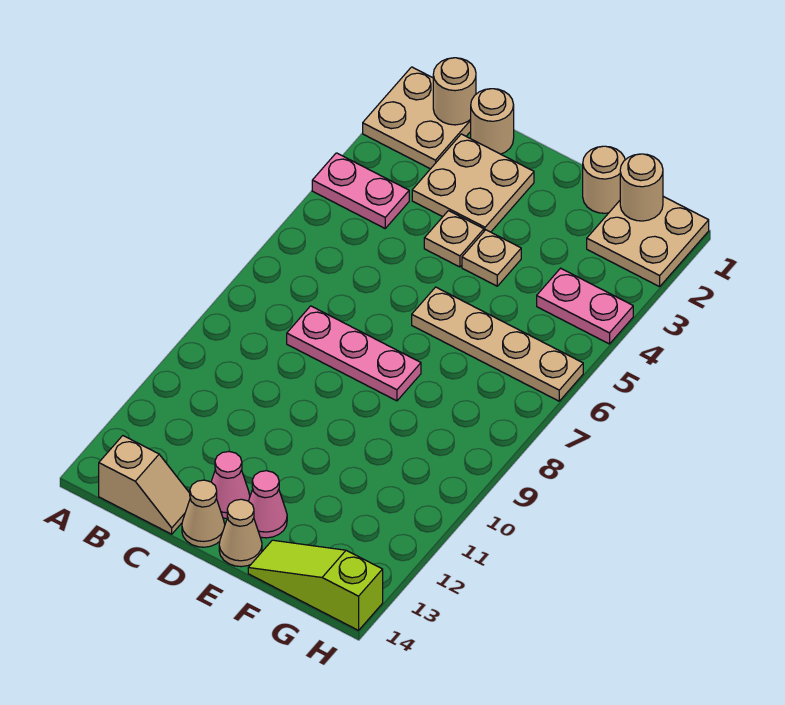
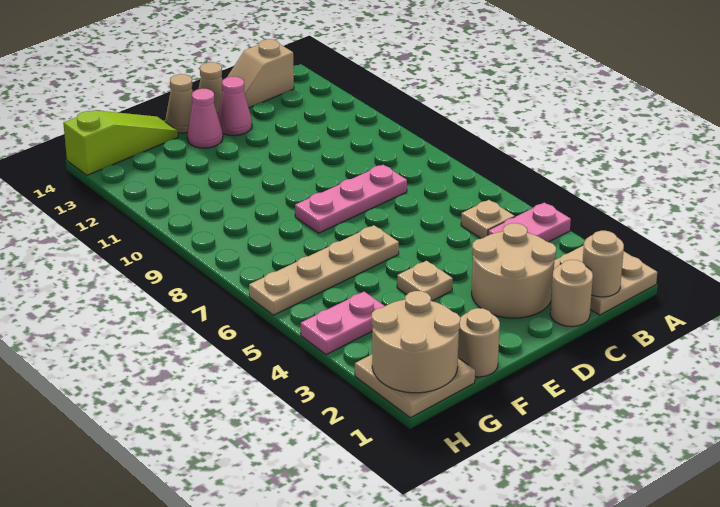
tan 2x2 plate [412,134,534,232] -> tan 2x2 round brick [472,223,556,318]
tan 1x1 plate [424,211,484,267] -> tan 1x1 plate moved to [461,200,515,238]
tan 1x1 round brick [620,154,663,221] -> tan 2x2 round brick [371,291,460,393]

